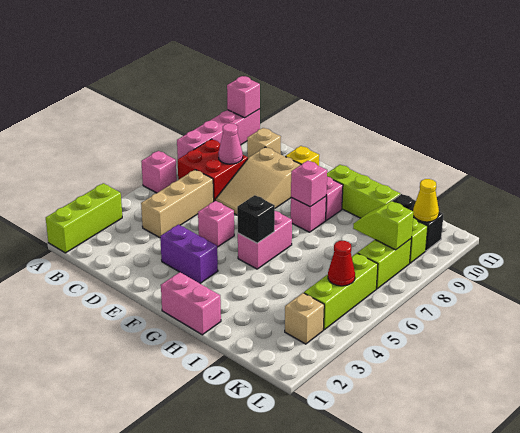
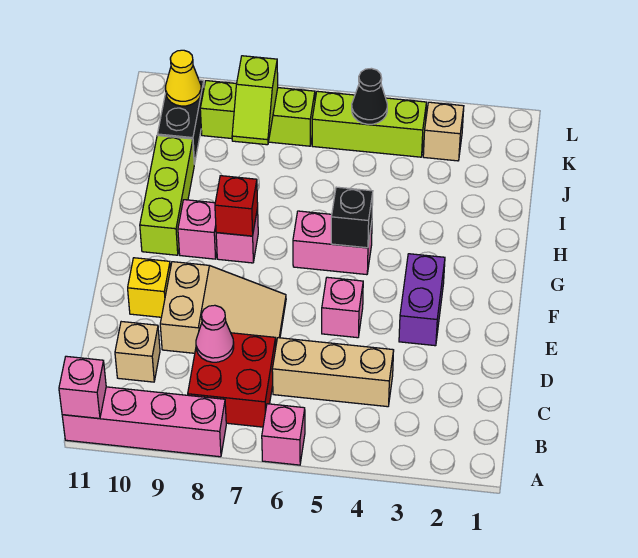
lime 1x3 brick [46,183,122,253] -> none
pink 1x2 brick [161,272,221,335] -> none
pink 1x1 brick [291,161,327,207] -> red 1x1 brick [215,176,258,236]
red 1x1 cone [328,241,355,286] -> black 1x1 cone [352,68,387,124]

